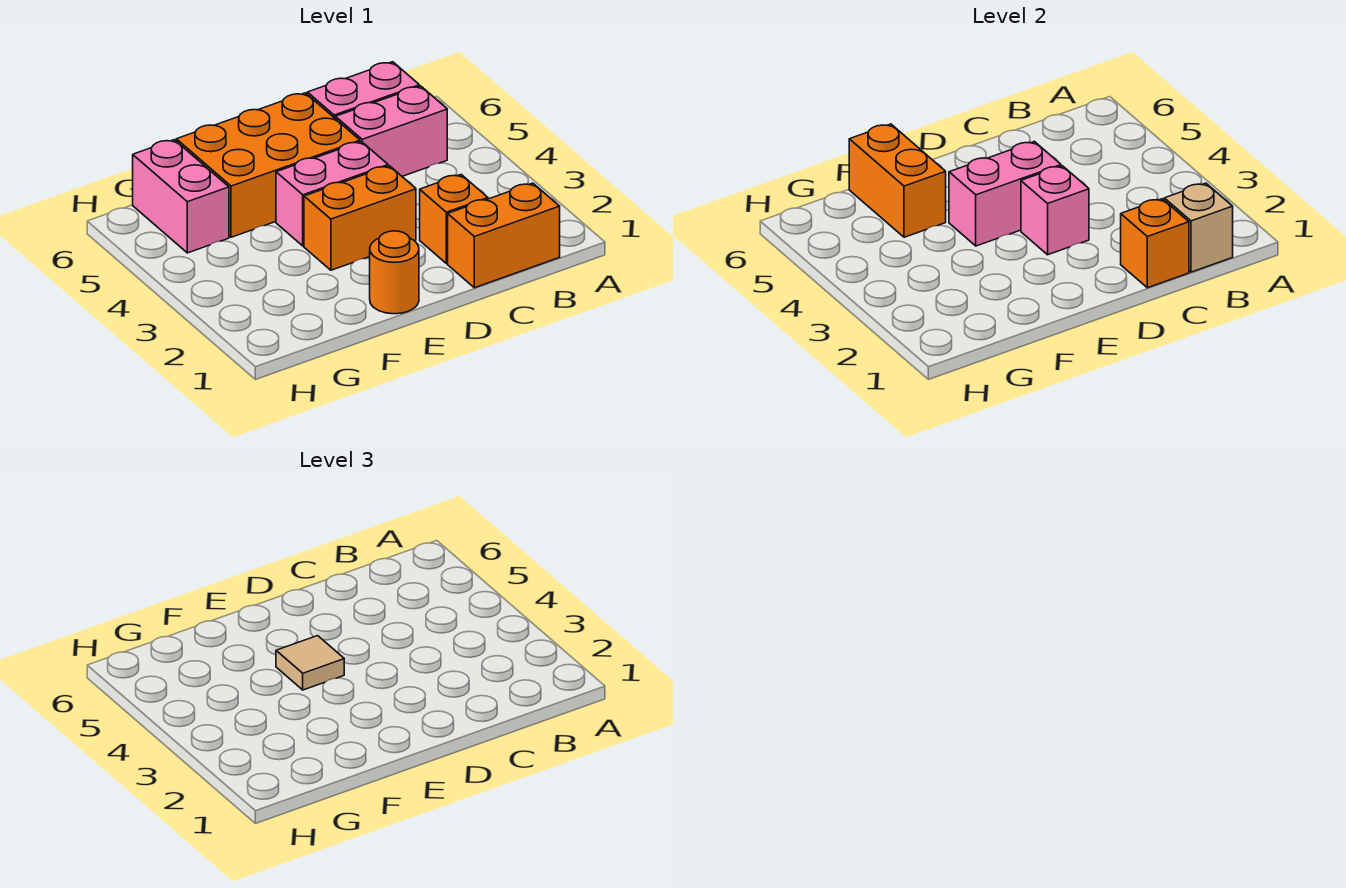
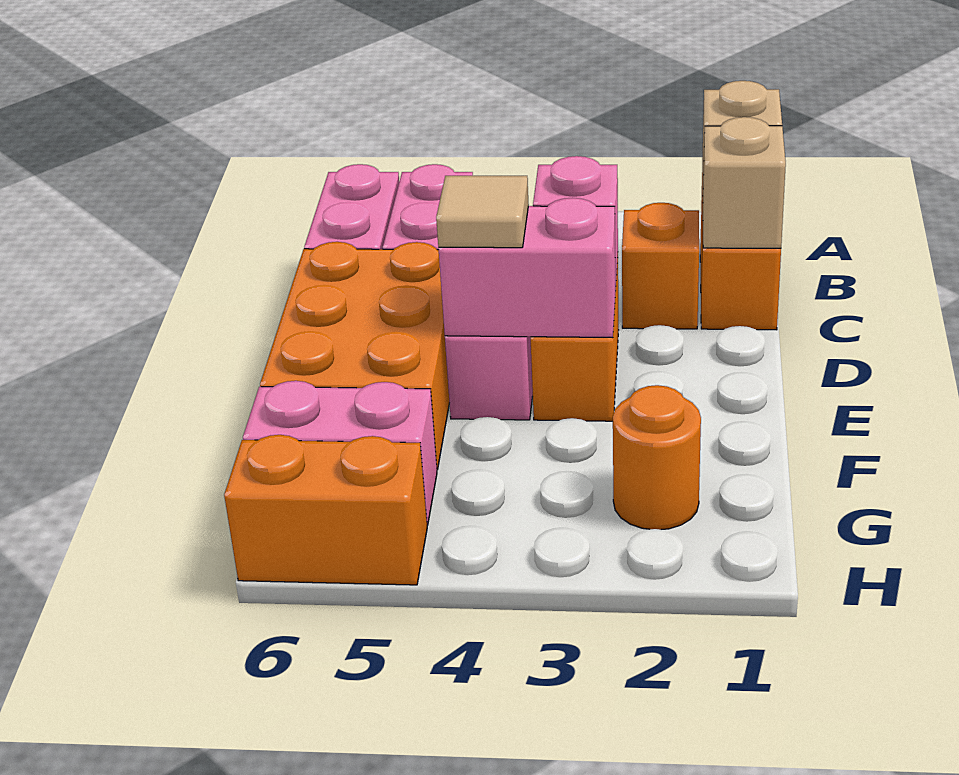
orange 1x1 brick [1121,199,1189,288] -> tan 1x1 brick [703,117,786,248]
pink 1x2 brick [949,141,1061,246] -> pink 1x2 brick turned to [438,198,615,338]
orange 1x1 round brick [370,231,419,314] -> orange 1x1 round brick moved to [613,385,701,530]
orange 1x2 brick [849,124,946,237] -> orange 1x2 brick moved to [224,435,427,585]

